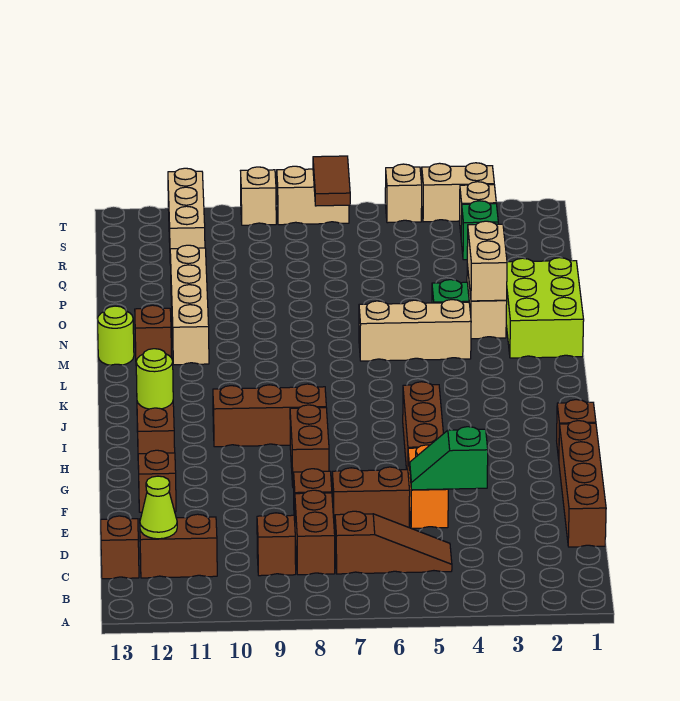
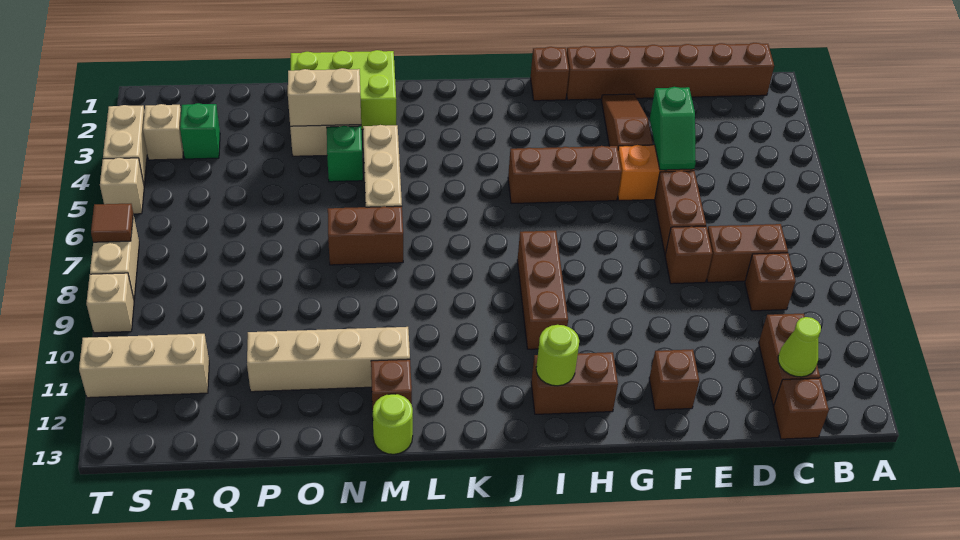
brown 1x3 slope [335,511,452,574] -> brown 1x3 slope moved to [601,94,653,148]
brown 1x4 brick [559,421,606,547] -> brown 1x6 brick [567,43,774,100]
brown 1x2 brick [290,405,329,488] -> brown 1x2 brick moved to [328,206,403,265]
brown 1x2 tile [313,156,350,206] -> brown 1x1 tile [91,204,133,242]

